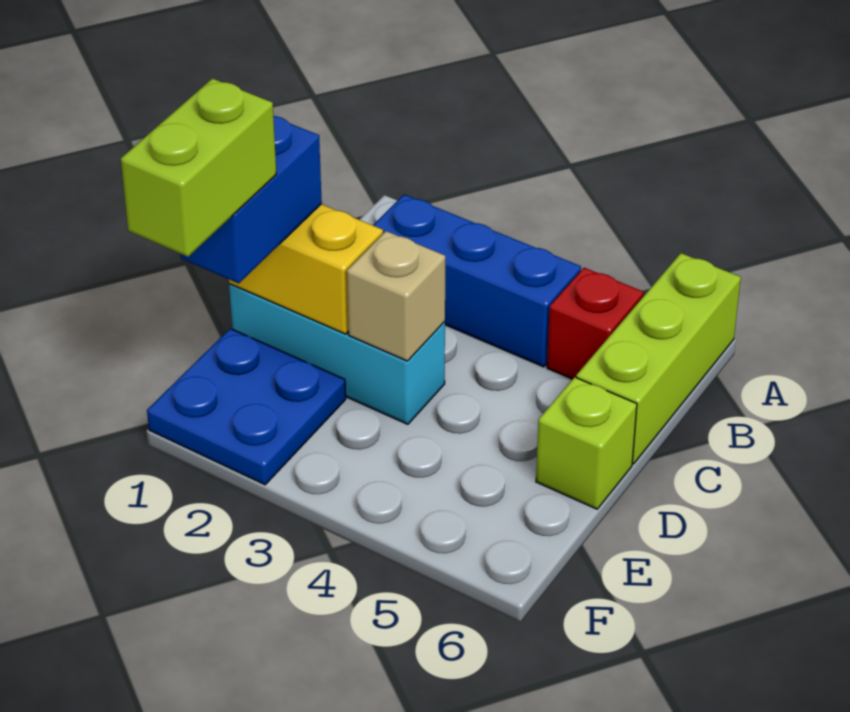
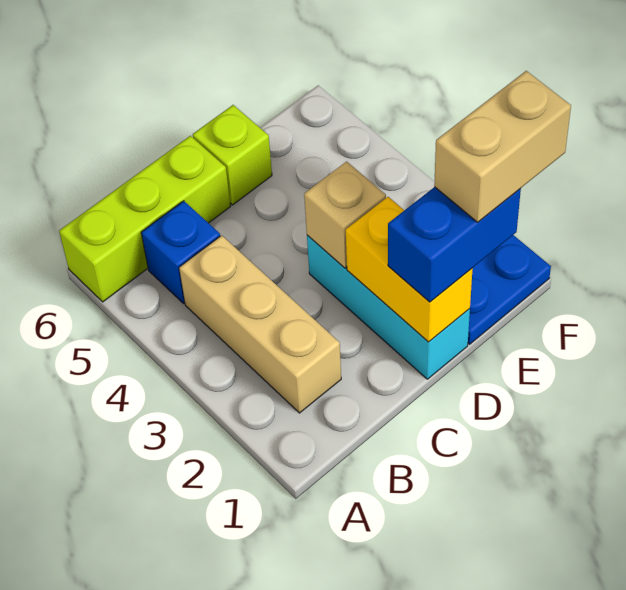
blue 1x3 brick [373,194,581,367] -> tan 1x3 brick [179,235,341,413]
red 1x1 brick [547,268,643,379] -> blue 1x1 brick [141,201,220,303]
lime 1x2 brick [121,78,276,257] -> tan 1x2 brick [434,71,571,222]

